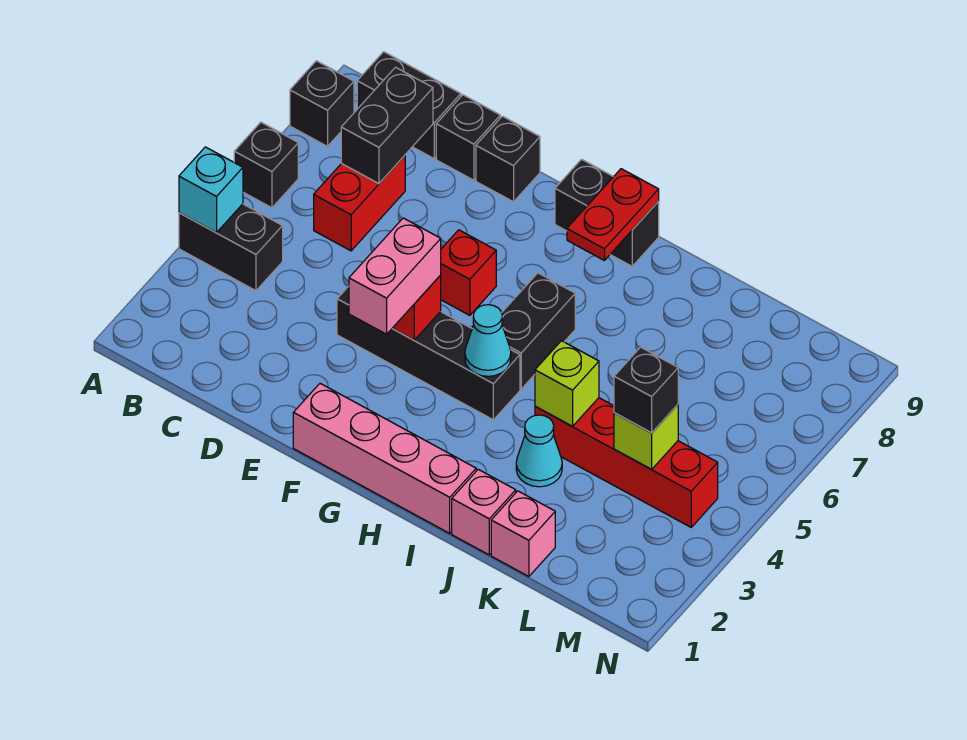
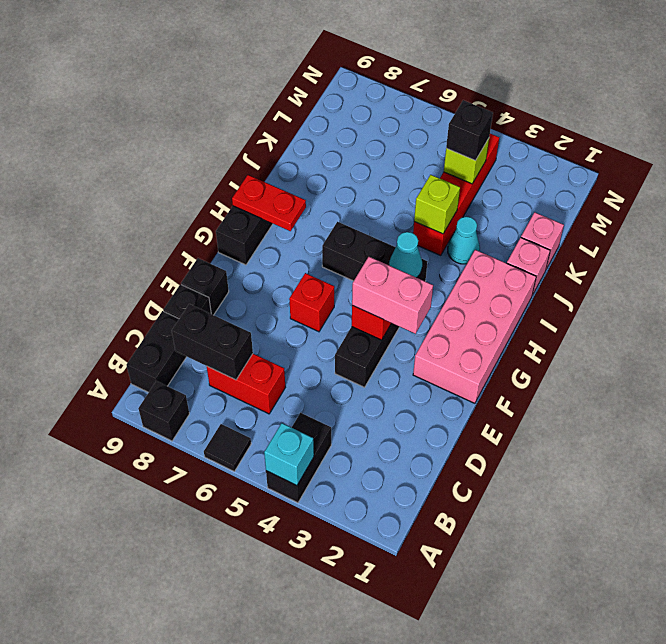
black 1x1 brick [234,122,298,208] -> black 1x1 tile [204,424,251,471]
pink 1x4 brick [293,384,476,533] -> pink 2x4 brick [413,250,536,403]

